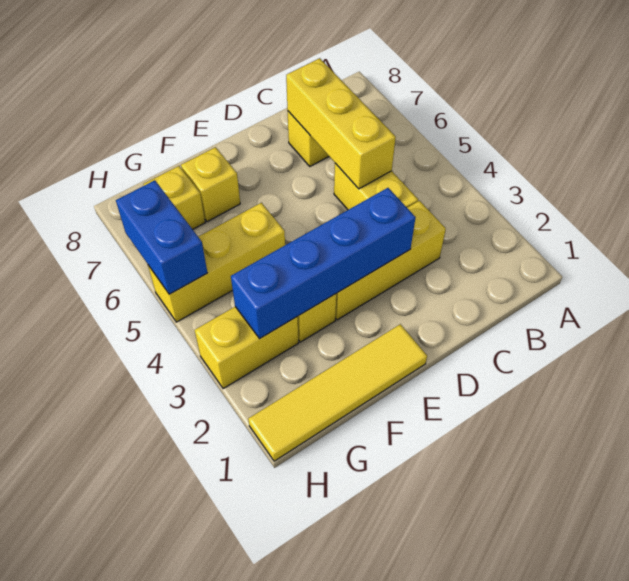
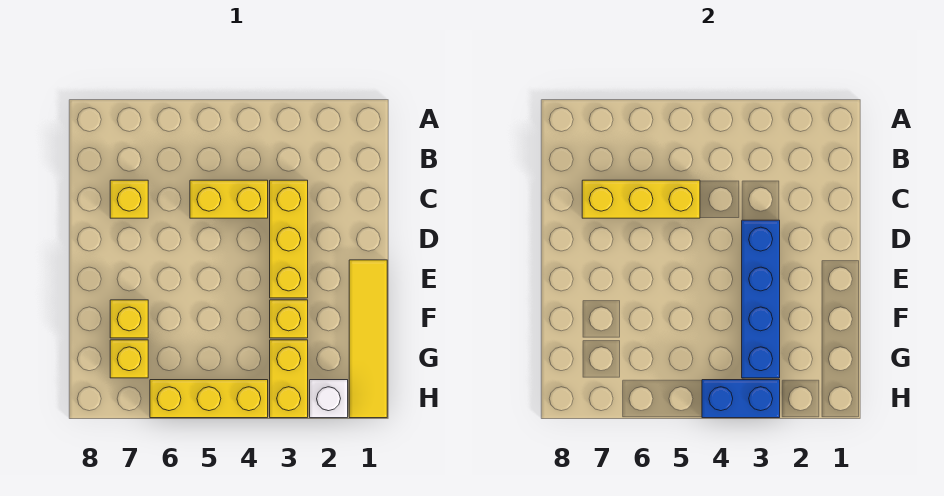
yellow 1x3 brick [148,203,285,322] -> yellow 1x3 brick turned to [150,380,268,418]
none -> white 1x1 brick [310,380,348,418]
blue 1x2 brick [116,180,207,294] -> blue 1x2 brick moved to [702,380,780,418]

